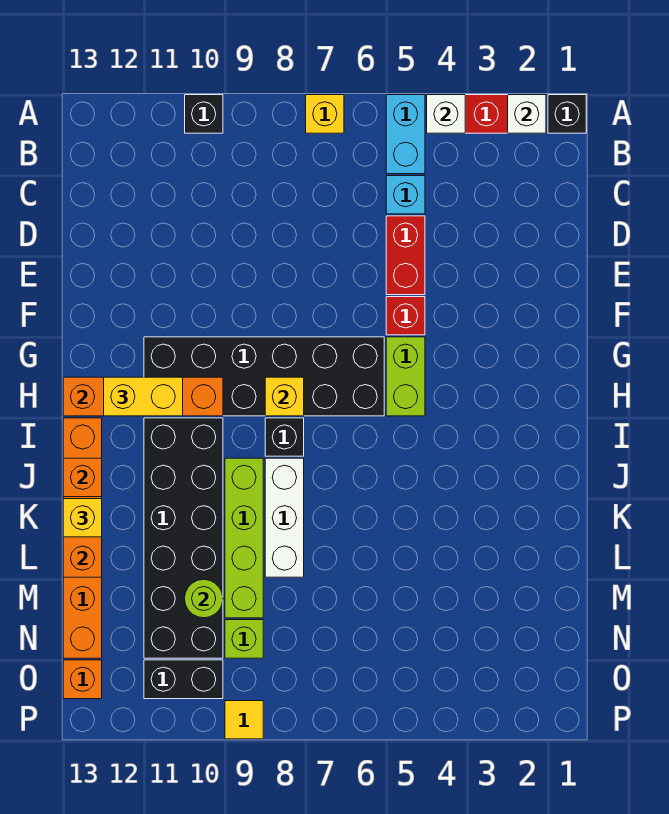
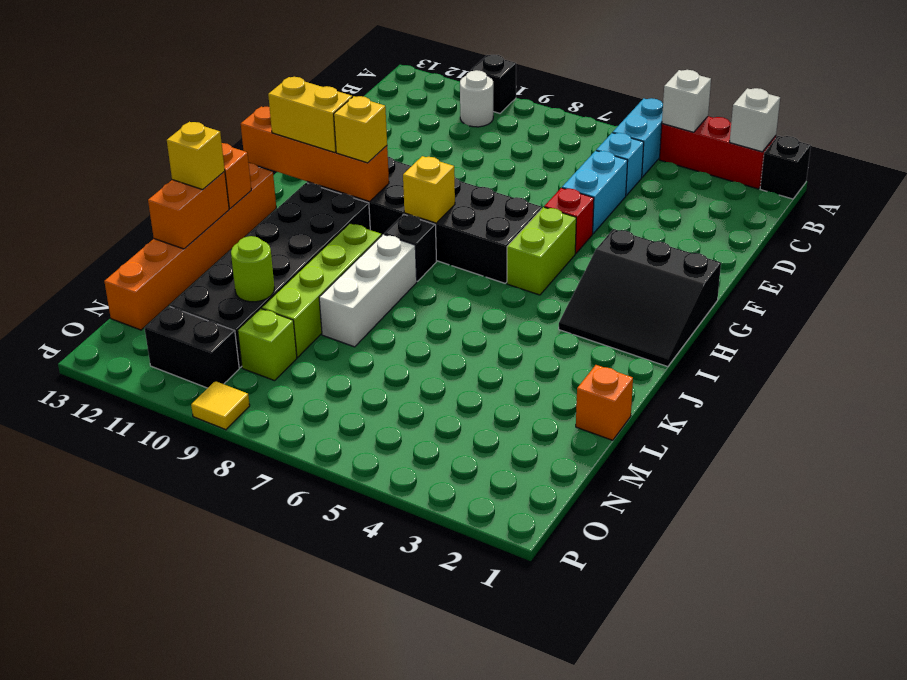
yellow 1x1 brick [306,95,344,133] -> yellow 1x1 brick moved to [334,96,387,163]
none -> white 1x1 round brick [460,70,493,127]
red 1x2 brick [386,216,425,295] -> cyan 1x2 brick [562,151,628,234]
none -> black 3x3 slope [559,229,721,367]
orange 1x1 brick [63,660,102,699] -> orange 1x1 brick moved to [576,365,633,440]

